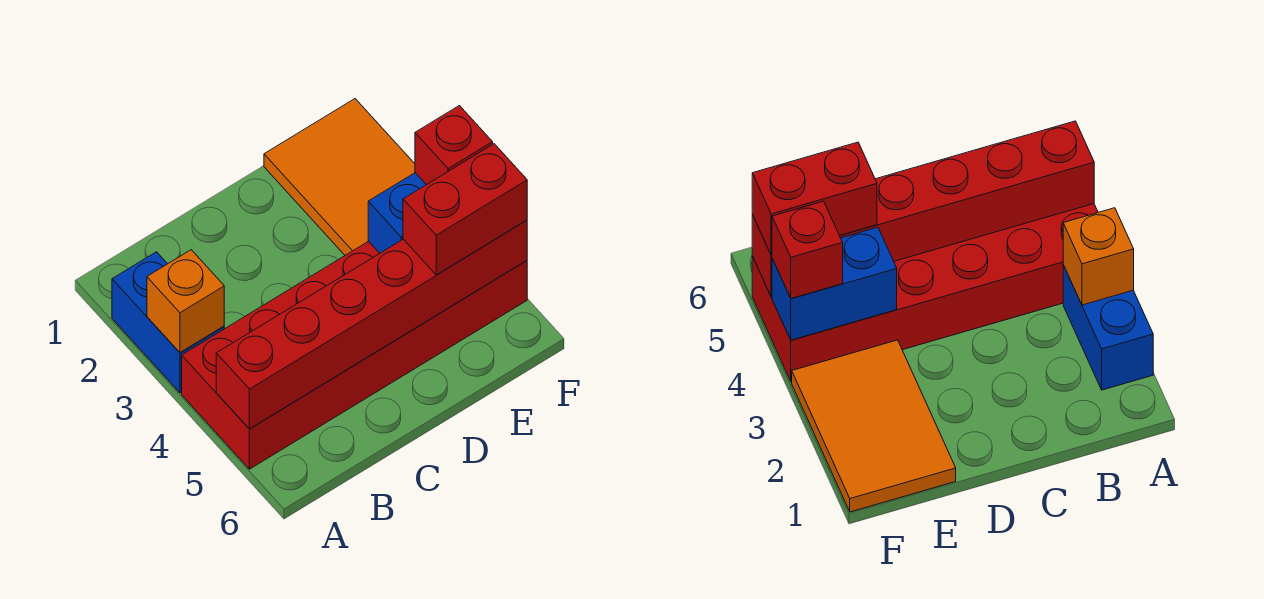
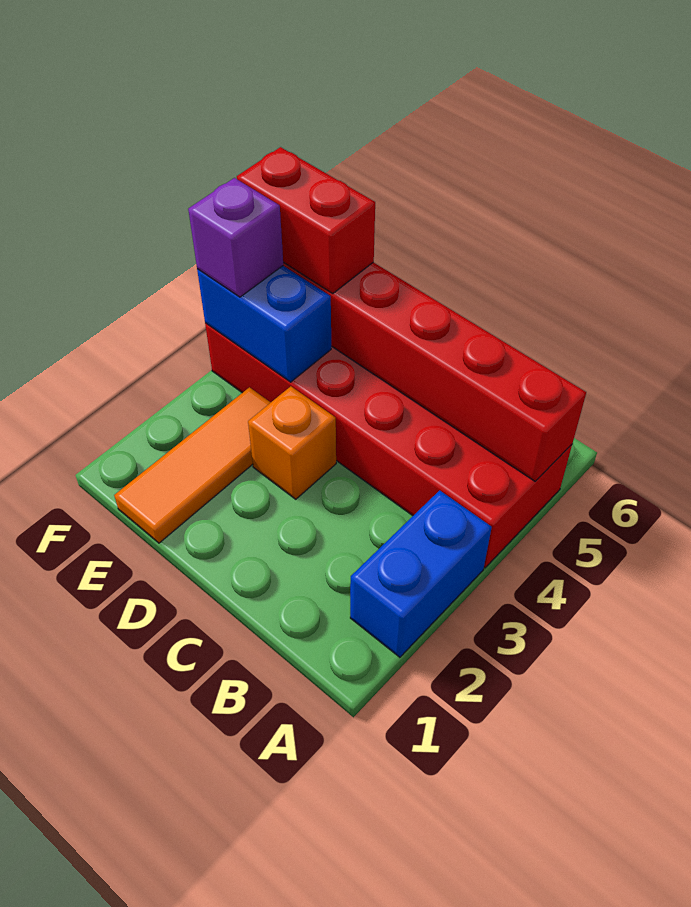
orange 1x1 brick [147,250,224,352] -> orange 1x1 brick moved to [248,386,336,499]
orange 2x3 tile [264,99,415,255] -> orange 1x3 tile [114,387,271,543]
red 1x1 brick [415,106,493,185] -> purple 1x1 brick [188,178,283,297]

